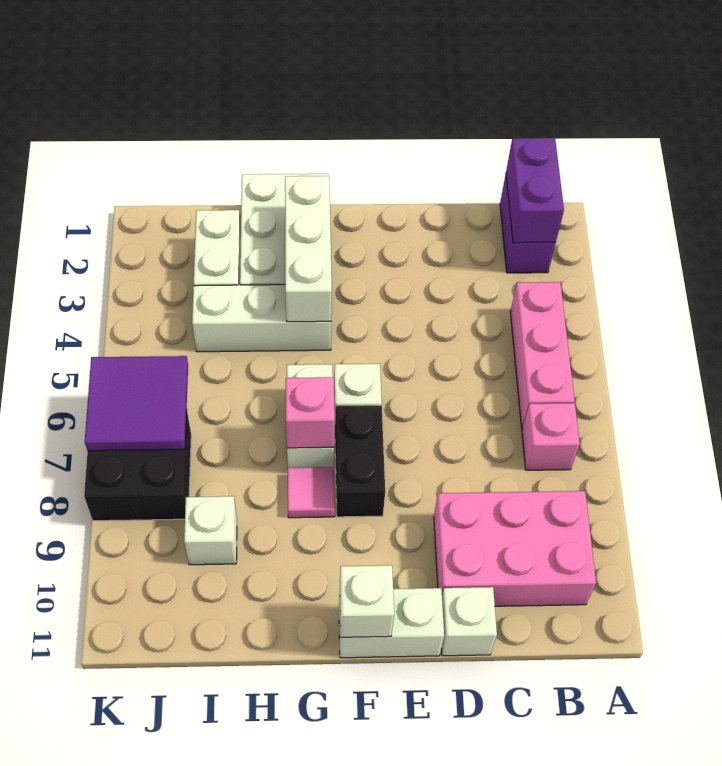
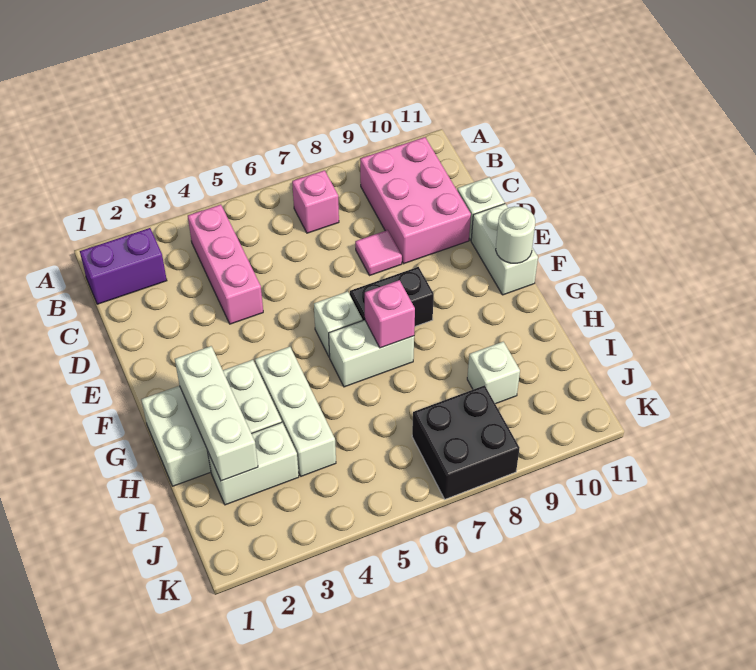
purple 1x2 brick [506,138,564,243] -> none
pink 1x3 brick [510,282,575,428] -> pink 1x3 brick turned to [188,205,263,324]
white 1x1 brick [340,565,394,637] -> white 1x1 round brick [496,206,535,263]
white 1x3 brick [285,176,332,322] -> white 1x3 brick turned to [175,346,258,481]
pink 1x1 tile [288,467,335,518] -> pink 1x1 tile moved to [355,230,402,276]
purple 2x2 tile [85,356,188,451] -> none

